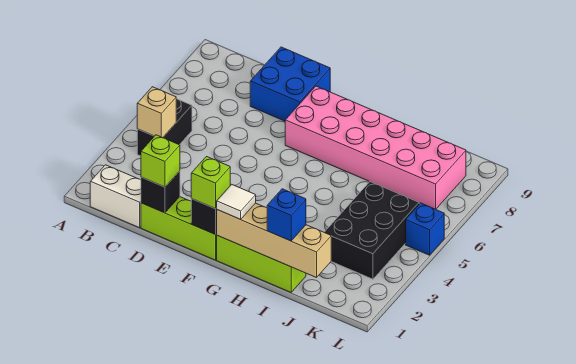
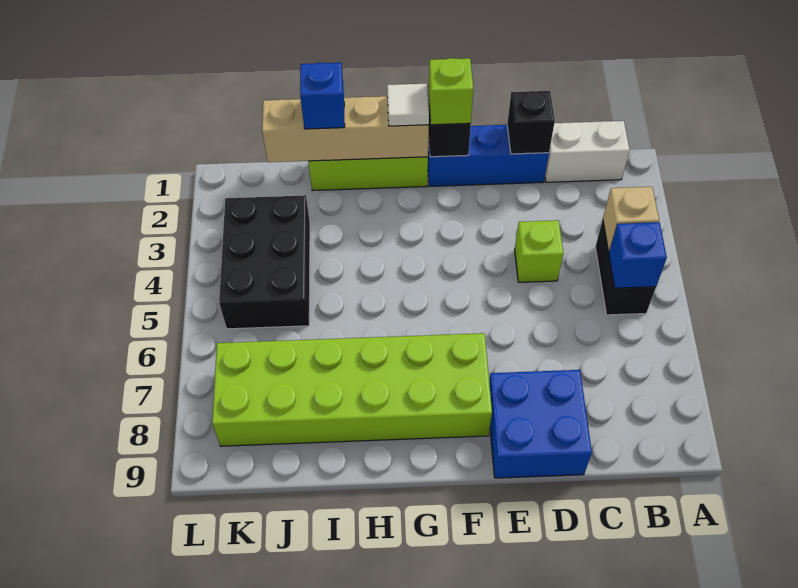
lime 1x3 brick [141,197,217,260] -> blue 1x3 brick [428,125,549,186]
lime 1x1 brick [141,135,180,187] -> lime 1x1 brick moved to [515,220,563,282]
pink 2x6 brick [285,86,466,209] -> lime 2x6 brick [212,333,492,446]
blue 1x1 brick [406,203,444,255] -> blue 1x1 brick moved to [609,222,667,288]

